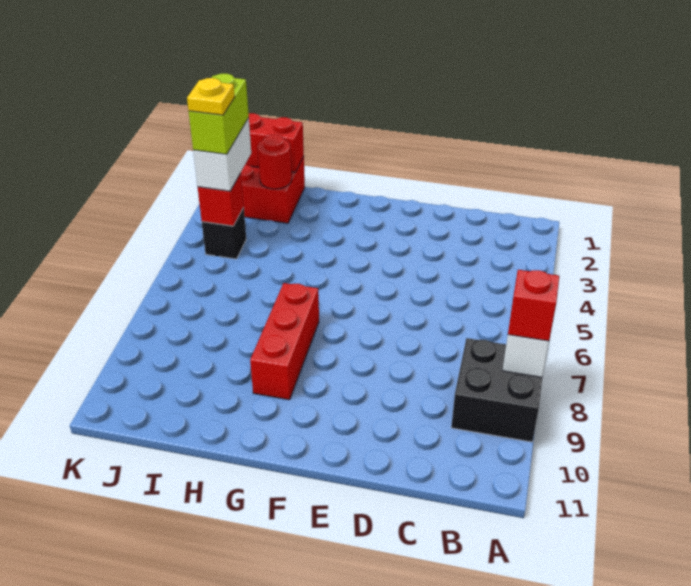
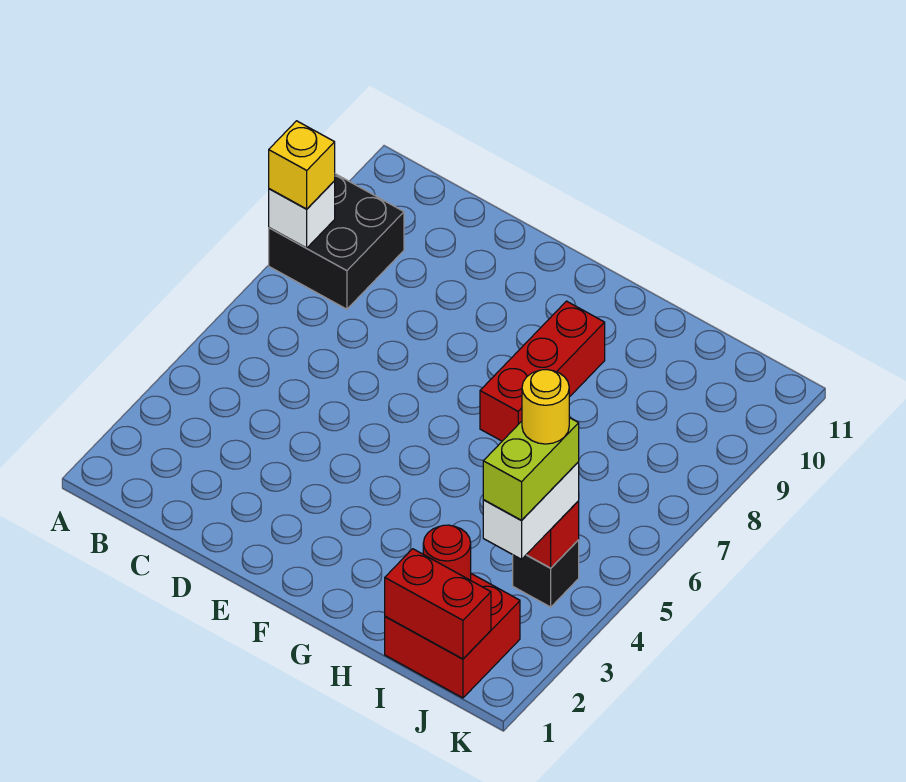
red 1x1 brick [508,270,559,341] -> yellow 1x1 brick [269,121,335,209]
yellow 1x1 plate [187,78,235,115] -> yellow 1x1 round brick [522,370,569,444]

